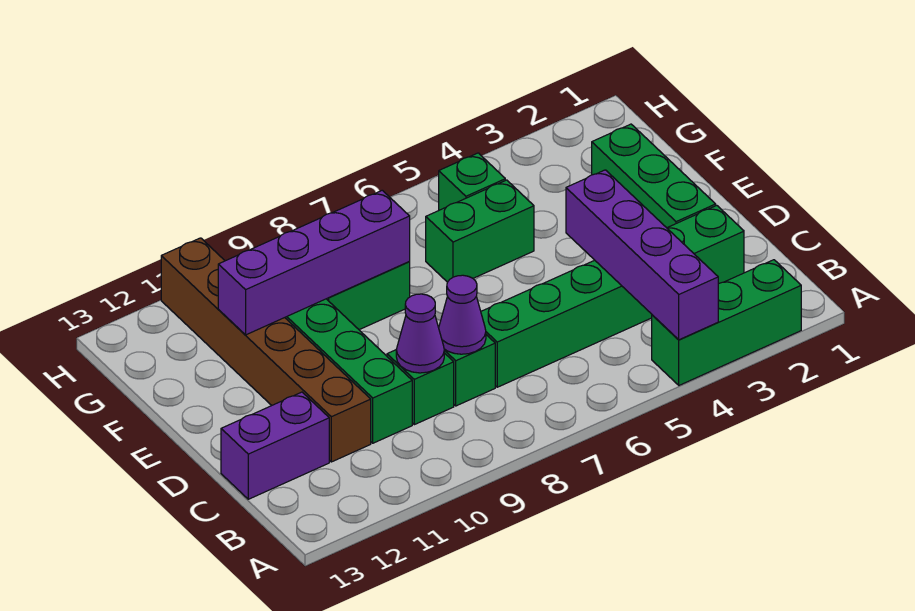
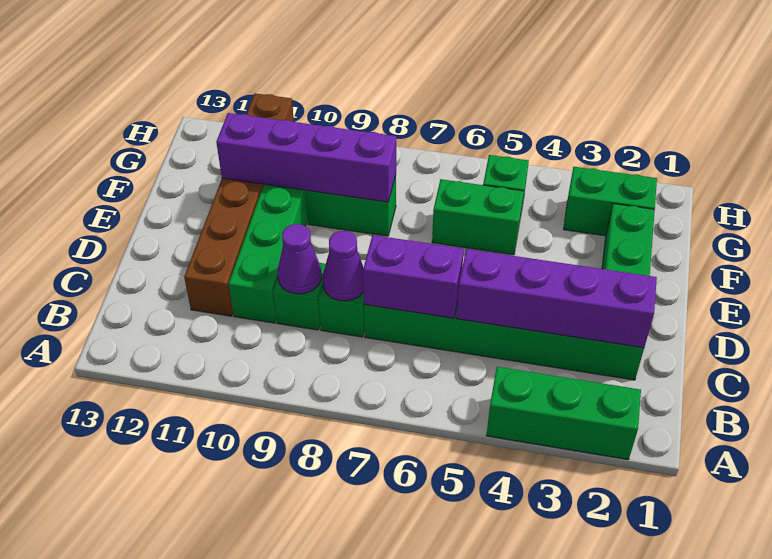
purple 1x4 brick [566,170,718,340] -> purple 1x4 brick turned to [457,249,657,348]
purple 1x2 brick [221,392,329,499] -> purple 1x2 brick moved to [363,235,464,318]
none -> green 1x2 brick [564,167,657,236]

